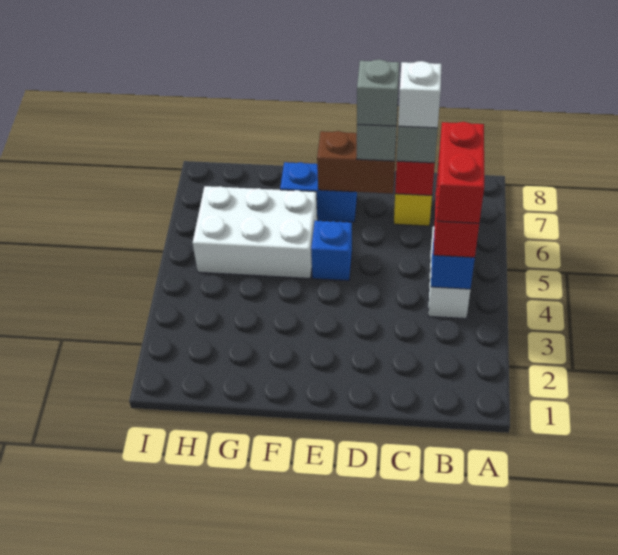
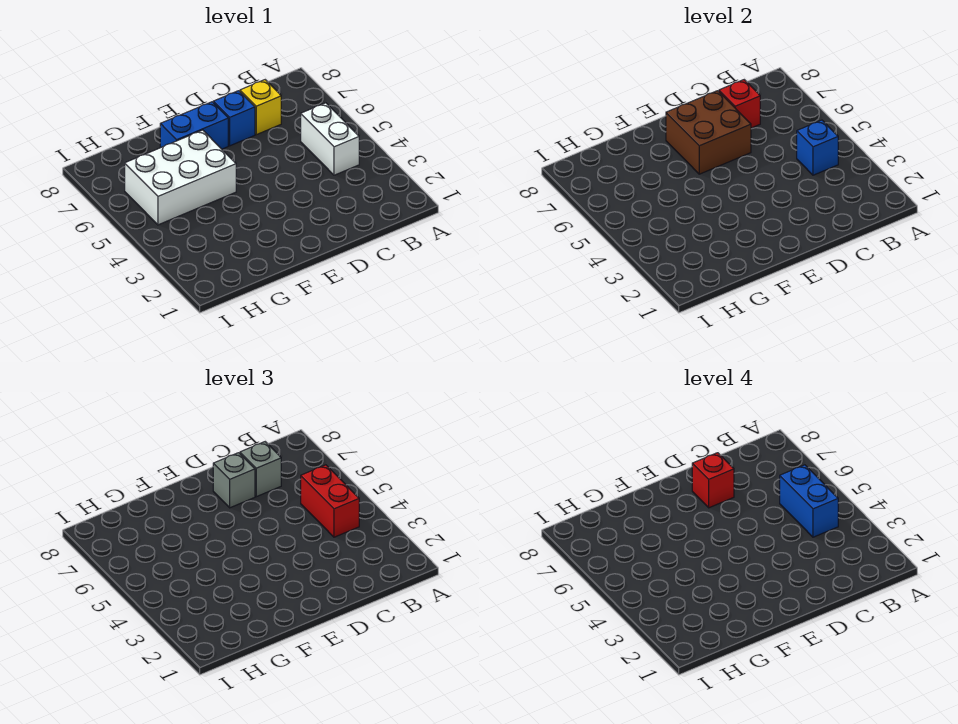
red 1x2 brick [437,122,484,223] -> blue 1x2 brick [780,465,838,537]
white 1x1 brick [398,61,441,128] -> none
brown 1x2 brick [317,131,396,194] -> brown 2x2 brick [666,91,751,174]
grey 1x1 brick [357,59,399,126] -> red 1x1 brick [692,453,734,508]
blue 1x1 brick [311,220,352,281] -> blue 1x1 brick moved to [213,91,255,146]

